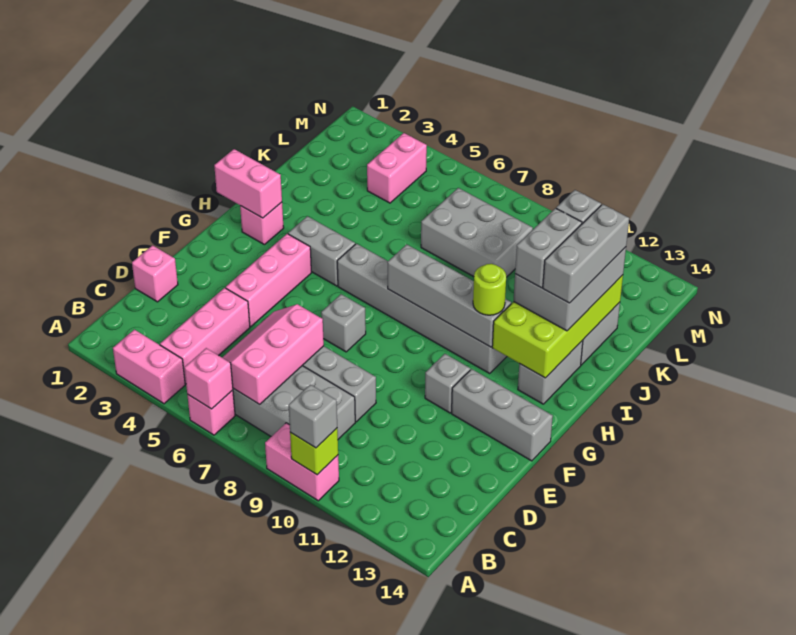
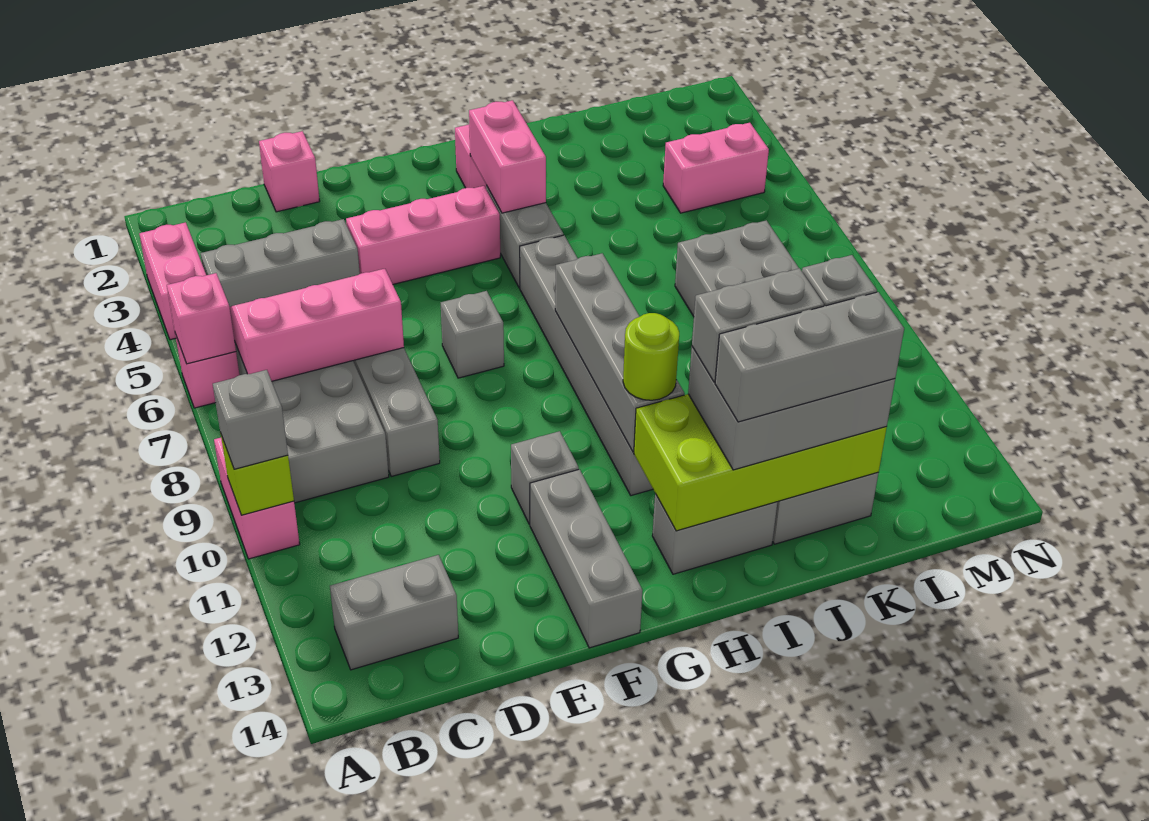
pink 1x3 brick [160,288,250,384] -> grey 1x3 brick [200,219,360,307]
none -> grey 1x2 brick [330,555,458,670]
pink 1x2 brick [214,149,282,218] -> pink 1x2 brick moved to [469,100,546,213]

